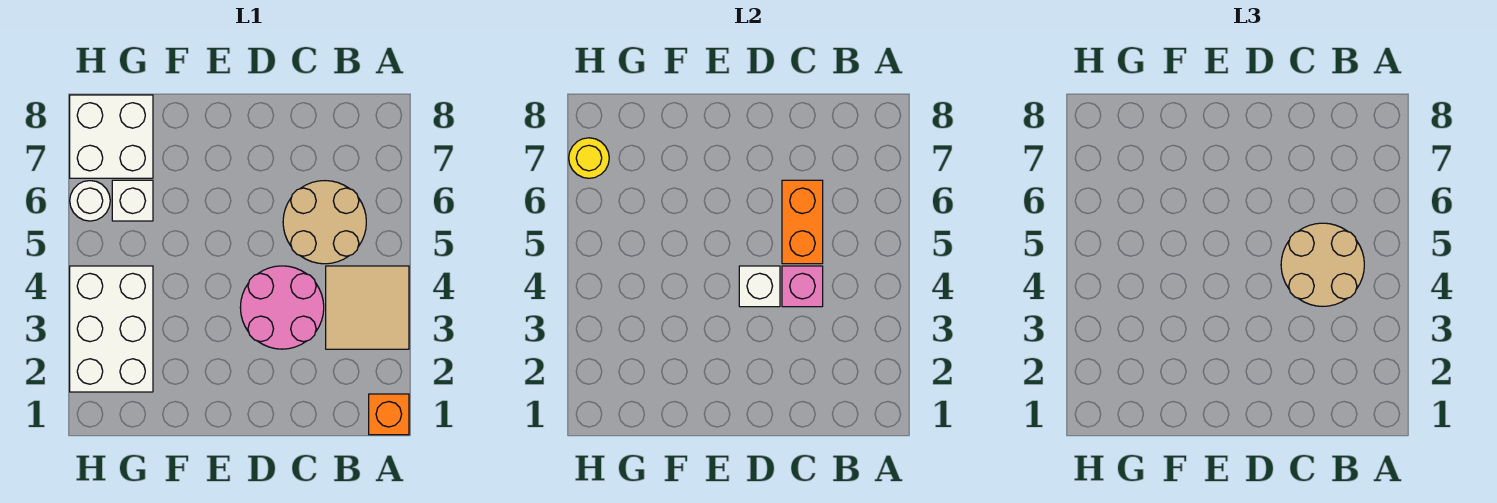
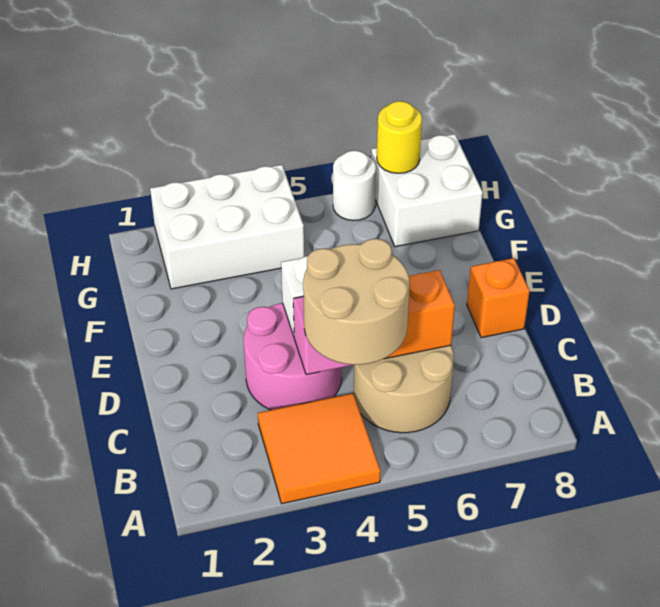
orange 1x1 brick [369,394,409,435] -> orange 1x1 brick moved to [467,258,530,338]
tan 2x2 tile [326,266,409,349] -> orange 2x2 tile [258,393,381,504]
white 1x1 brick [112,180,153,221] -> none

